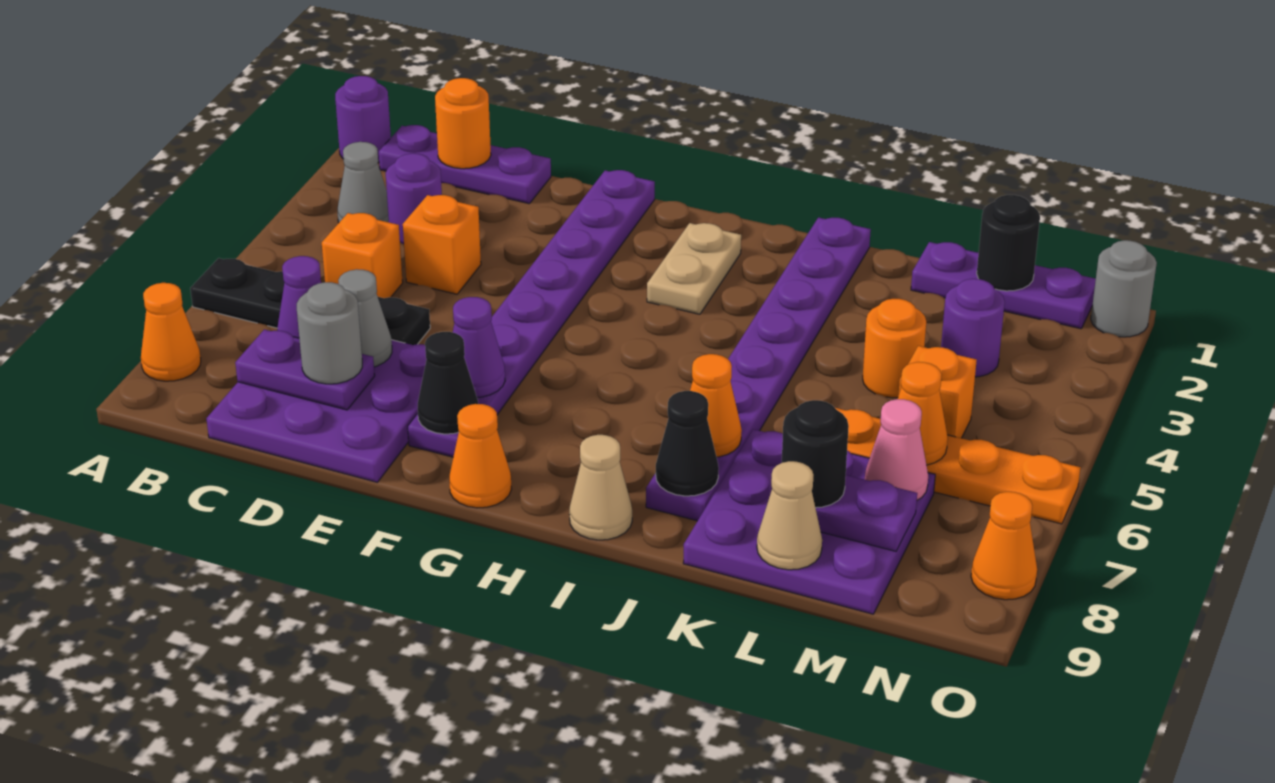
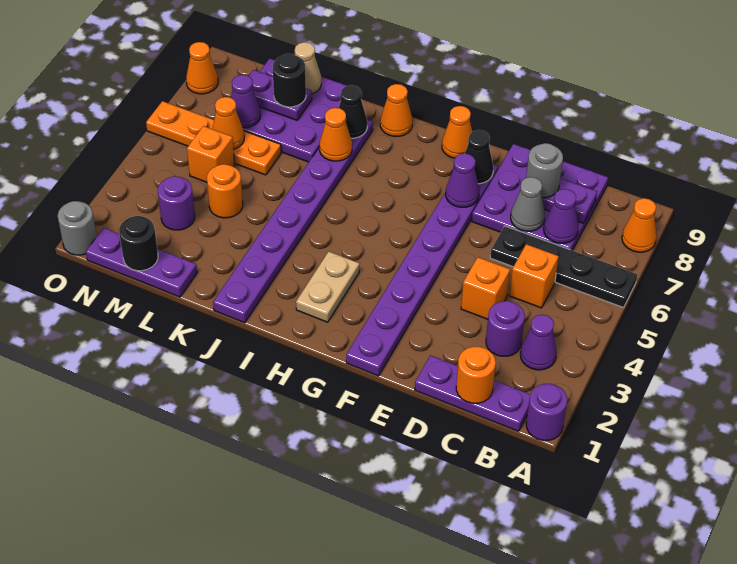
grey 1x1 cone [338,142,389,223] -> purple 1x1 cone [520,315,557,370]
tan 1x1 cone [569,435,632,540] -> orange 1x1 cone [380,84,412,137]
pink 1x1 cone [865,399,928,500] -> purple 1x1 cone [231,75,260,128]

